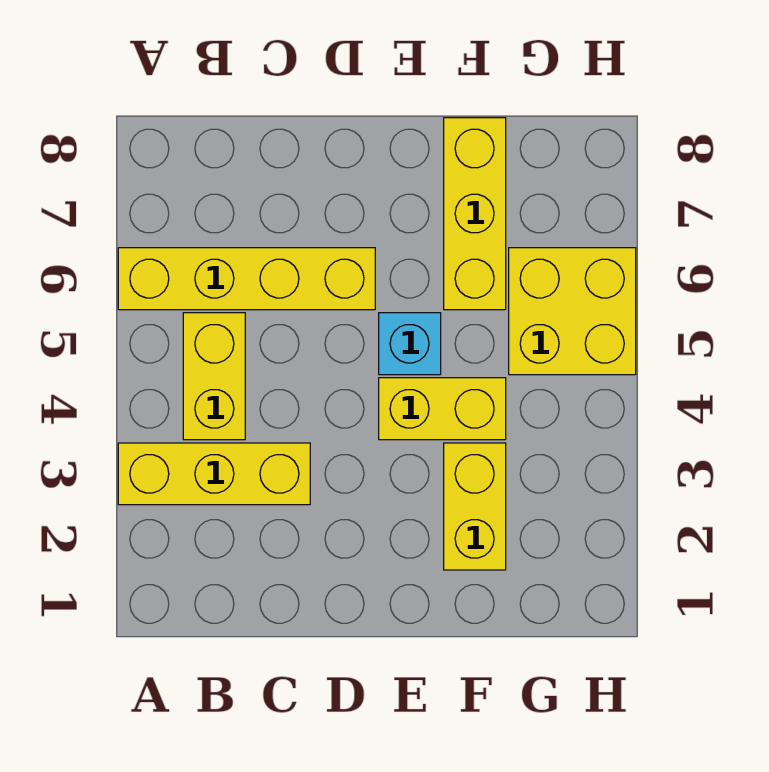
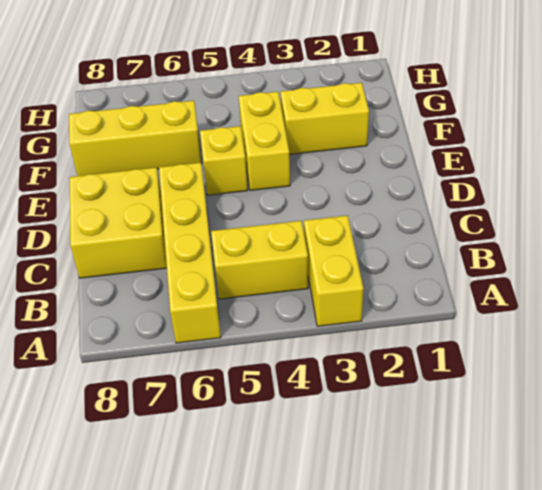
yellow 1x3 brick [118,443,310,505] -> yellow 1x2 brick [304,215,364,326]
cyan 1x1 brick [379,313,441,375] -> yellow 1x1 brick [200,126,248,195]
yellow 2x2 brick [509,248,636,375] -> yellow 2x2 brick moved to [70,167,167,278]

